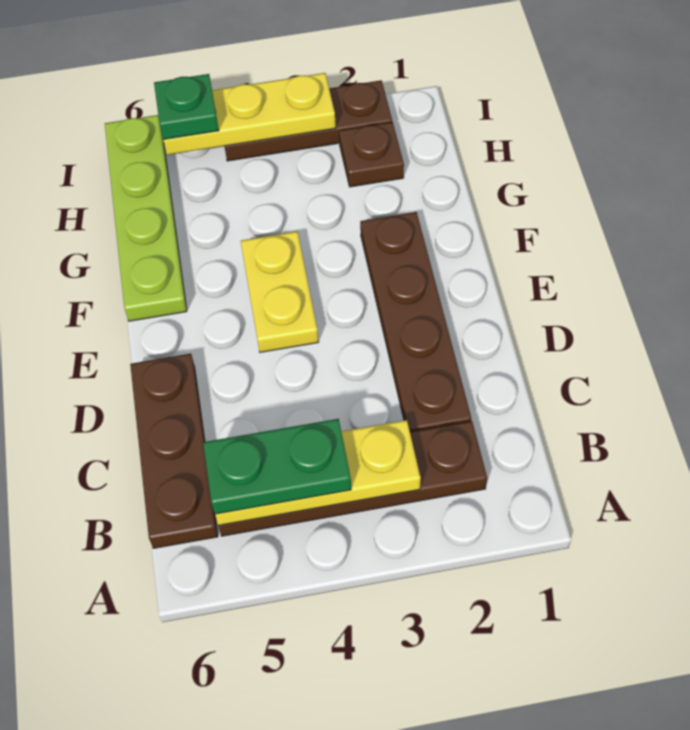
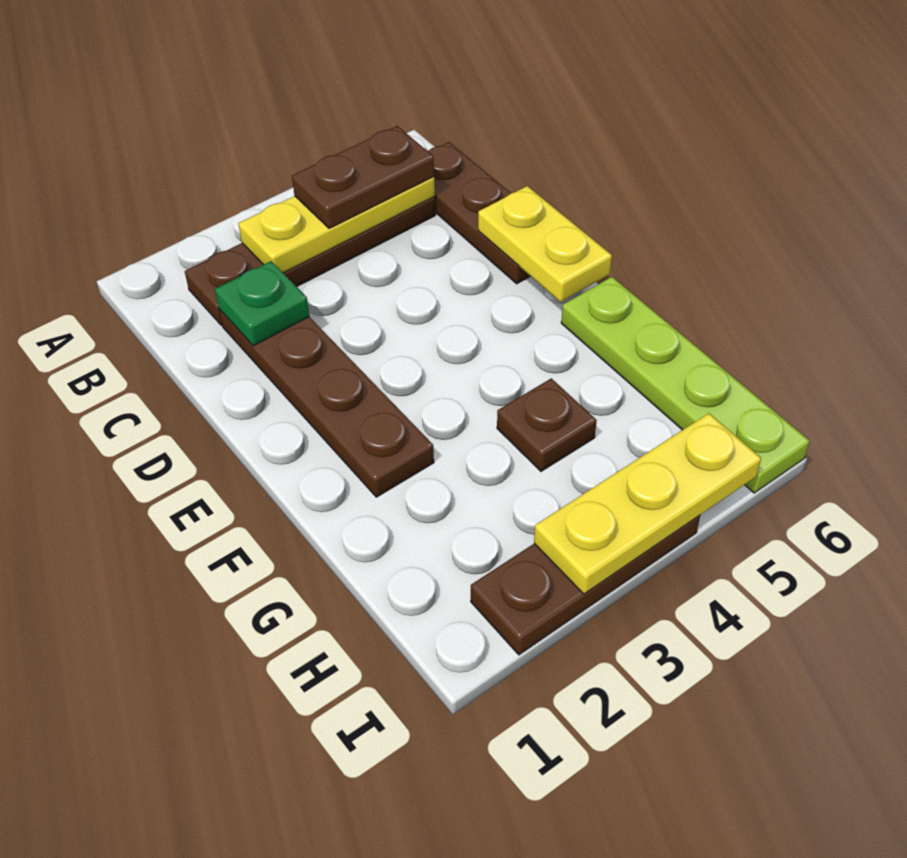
green 1x2 plate [203,419,351,514] -> brown 1x2 plate [292,126,434,228]
yellow 1x2 plate [241,231,319,352] -> yellow 1x2 plate moved to [478,186,612,302]
brown 1x1 plate [339,122,404,187] -> brown 1x1 plate moved to [497,378,597,471]
green 1x1 plate [154,74,219,140] -> green 1x1 plate moved to [215,261,309,346]

